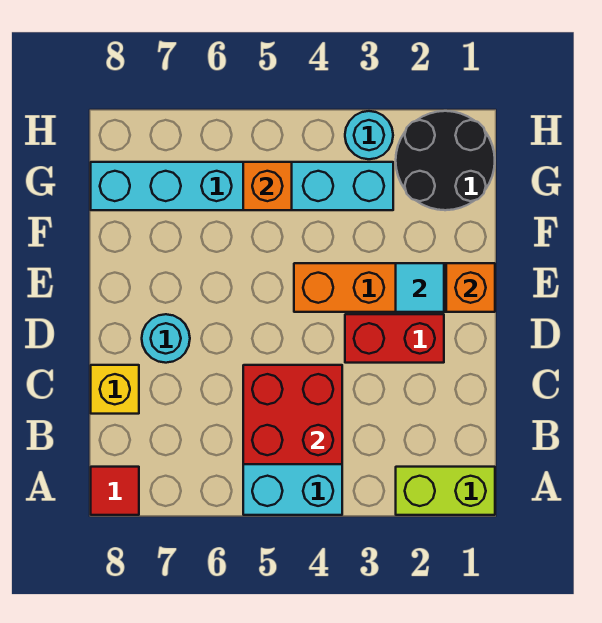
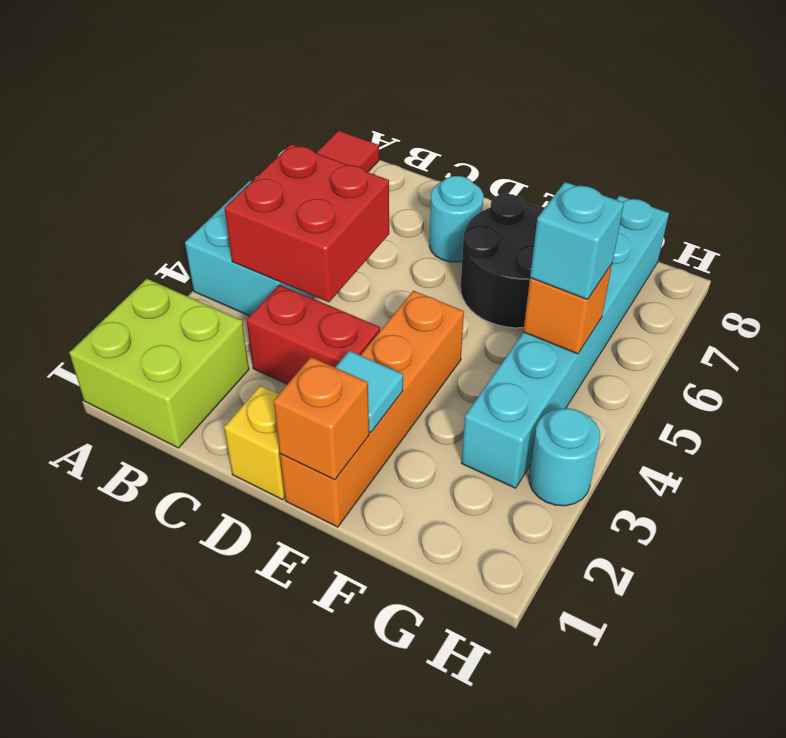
lime 1x2 brick [396,467,495,515] -> lime 2x2 brick [69,279,249,448]
yellow 1x1 brick [91,365,139,414] -> yellow 1x1 brick moved to [224,386,285,500]
red 1x2 brick [345,314,444,363] -> red 1x2 brick turned to [246,285,380,384]
black 2x2 round brick [396,111,495,210] -> black 2x2 round brick moved to [461,194,544,328]
none -> cyan 1x1 brick [530,182,624,300]

